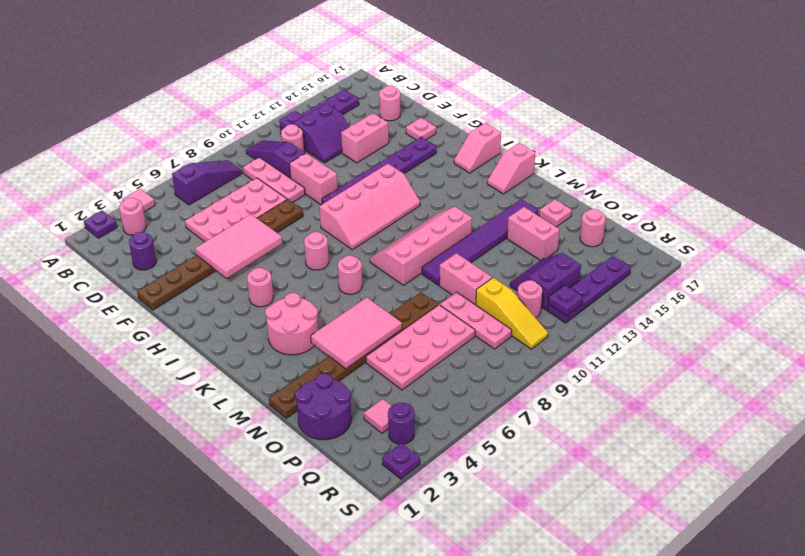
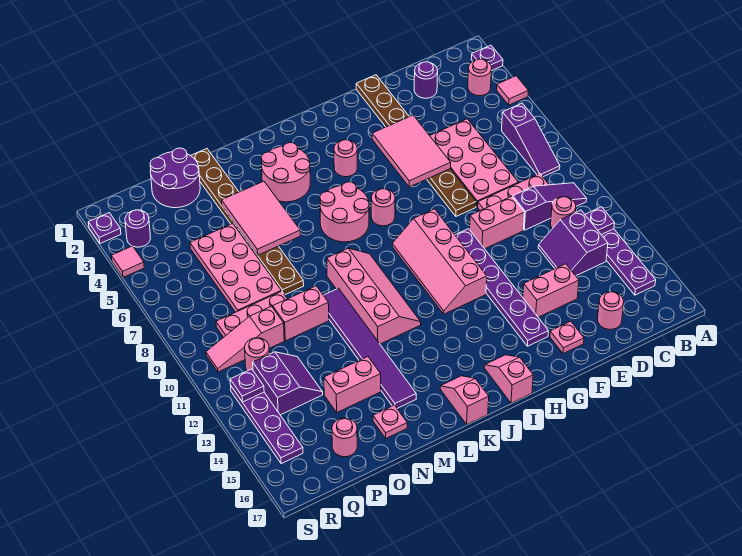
pink 1x2 brick [341,113,389,163] -> pink 1x2 brick turned to [523,264,579,317]
pink 1x1 round brick [338,256,362,294] -> pink 2x2 round brick [320,182,369,242]
yellow 1x3 slope [476,278,548,349] -> pink 1x3 slope [206,306,284,372]
pink 1x1 tile [364,399,391,433] -> pink 1x1 tile moved to [111,246,144,277]

